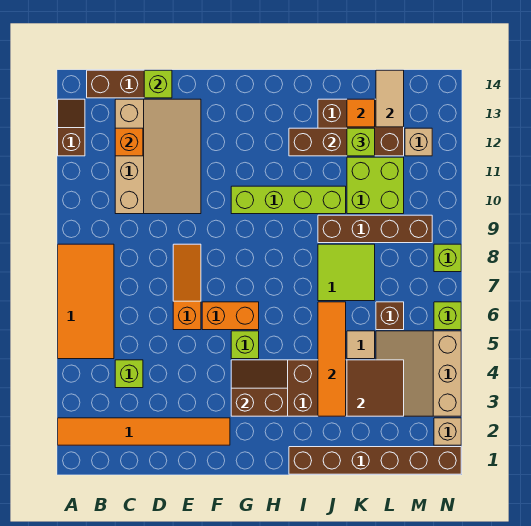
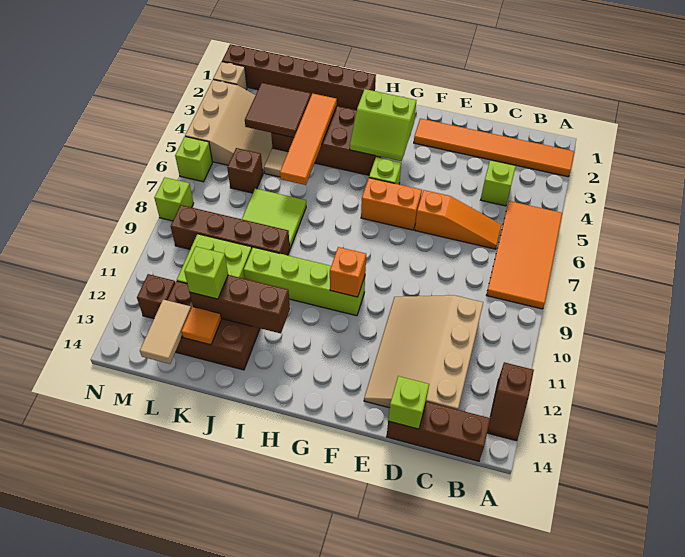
orange 1x1 brick [115,128,143,156] -> orange 1x1 brick moved to [330,247,366,297]
orange 1x3 slope [173,244,201,330] -> orange 1x3 slope turned to [415,190,502,249]
brown 2x2 slope [231,360,288,416] -> lime 2x2 slope [350,89,416,161]
tan 1x1 brick [405,128,432,156] -> brown 1x1 brick [137,274,175,319]

